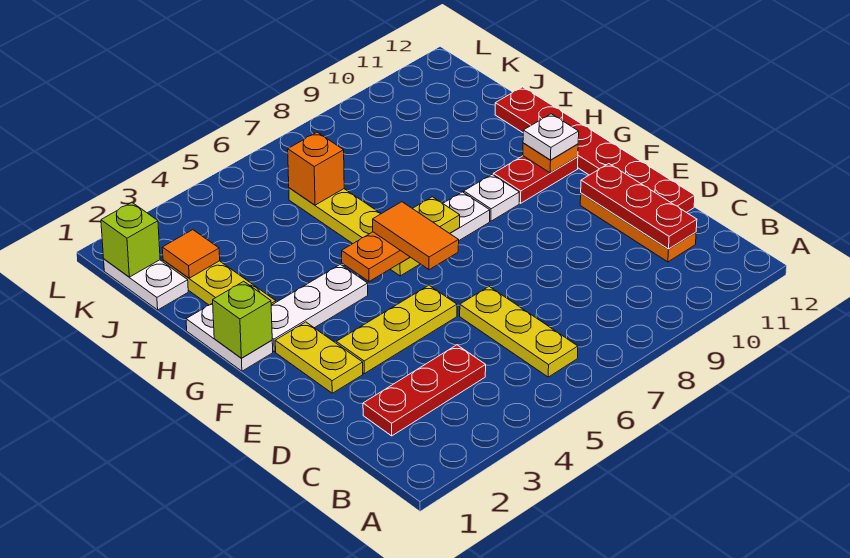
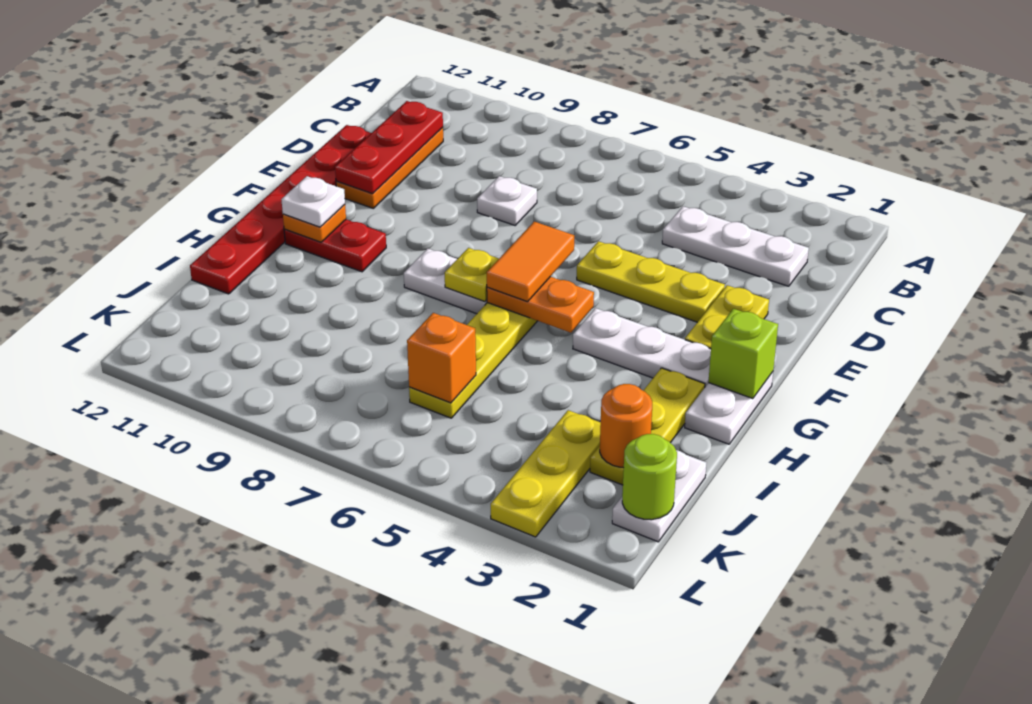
yellow 1x3 plate [460,287,578,377] -> yellow 1x3 plate moved to [491,410,601,537]
red 1x3 plate [363,345,486,436] -> white 1x3 plate [662,206,809,286]
white 1x1 plate [464,174,519,221] -> white 1x1 plate moved to [477,176,537,225]
orange 1x1 tile [162,230,220,278] -> orange 1x1 round brick [600,384,652,468]
lime 1x1 brick [101,202,160,277] -> lime 1x1 round brick [622,434,677,520]

